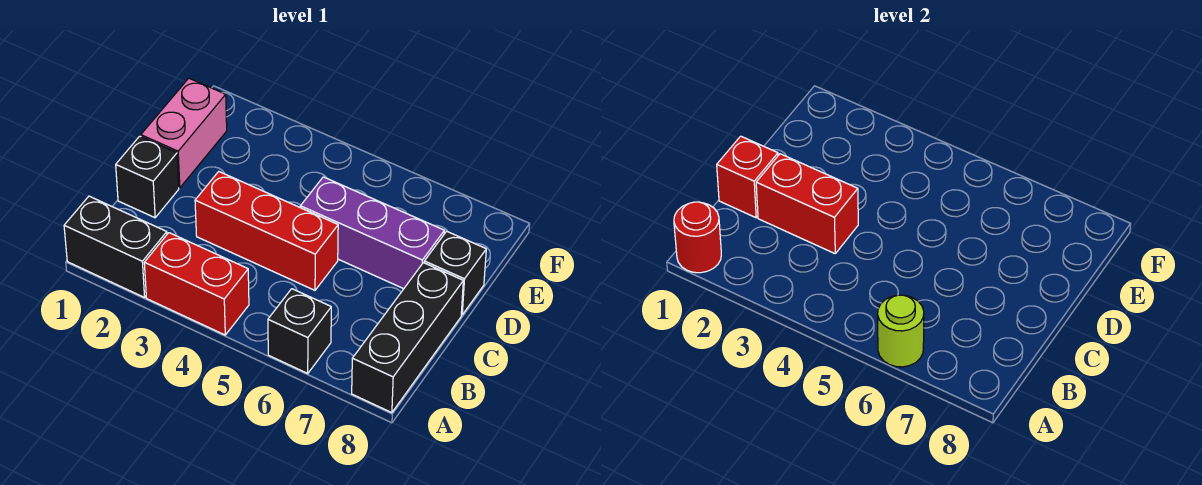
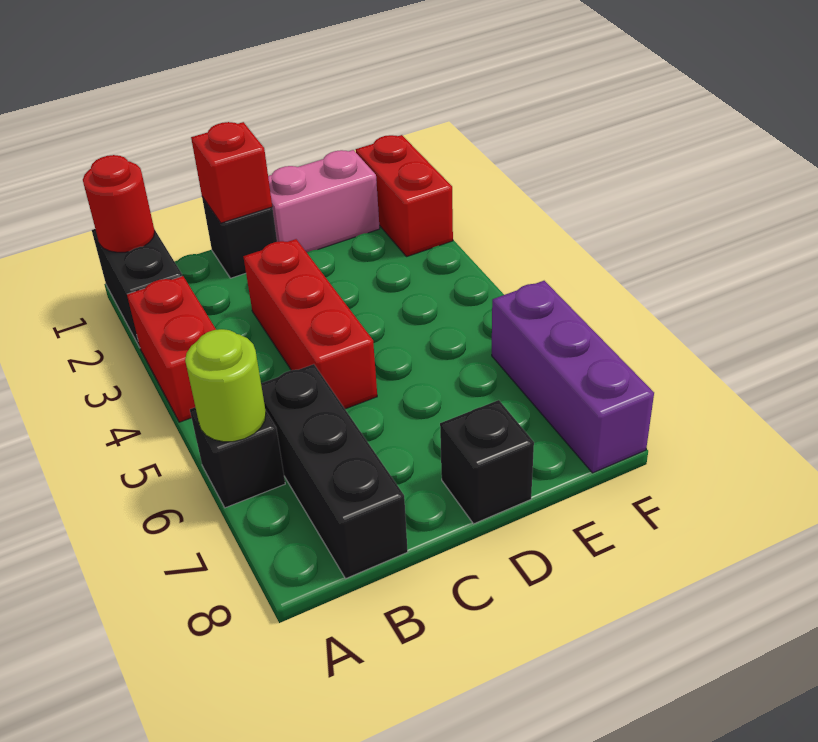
black 1x3 brick [352,263,463,413] -> black 1x3 brick turned to [261,364,408,579]
red 1x2 brick [756,154,858,254] -> red 1x2 brick moved to [356,135,453,257]
purple 1x3 brick [300,177,444,289] -> purple 1x3 brick moved to [492,281,654,473]

